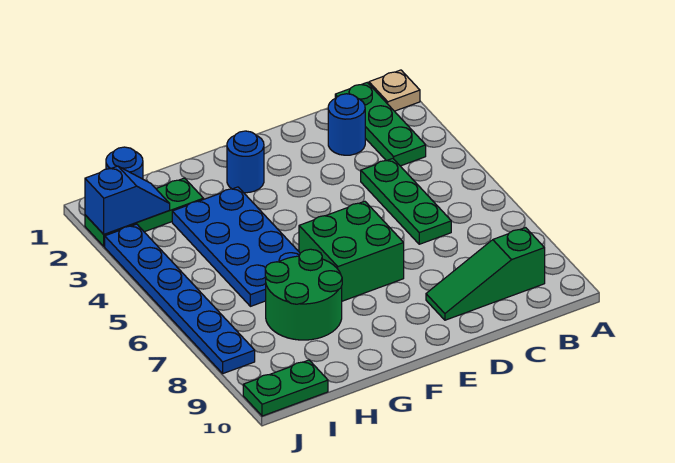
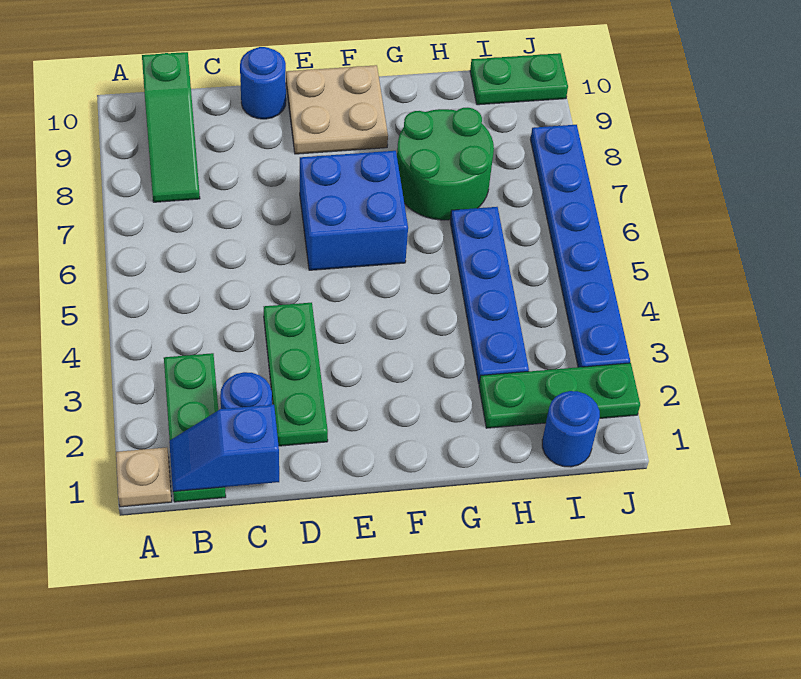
green 1x3 slope [426,228,545,320] -> green 1x3 slope turned to [142,52,200,202]
green 1x3 plate [361,158,451,244] -> green 1x3 plate moved to [264,303,328,446]
green 2x2 brick [299,201,404,301] -> blue 2x2 brick [300,151,408,270]
none -> tan 2x2 plate [286,65,388,154]
blue 1x1 round brick [227,131,264,193] -> blue 1x1 round brick moved to [240,47,286,119]
blue 2x4 plate [172,187,300,306] -> blue 1x4 plate [450,207,529,383]
blue 1x2 slope [85,166,170,234] -> blue 1x2 slope moved to [169,405,279,492]

